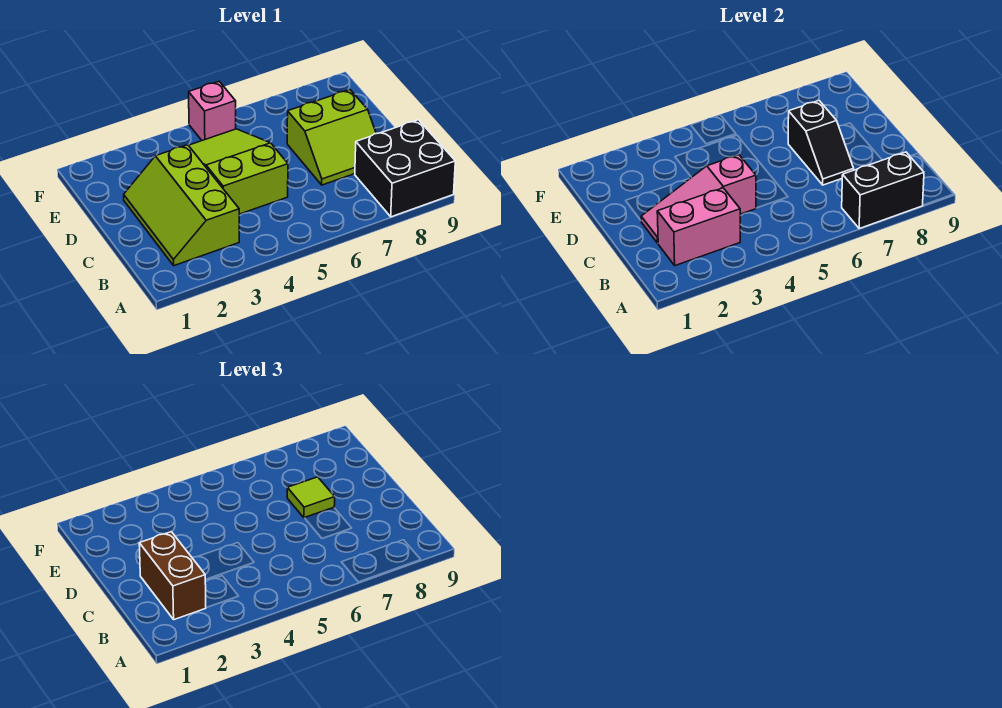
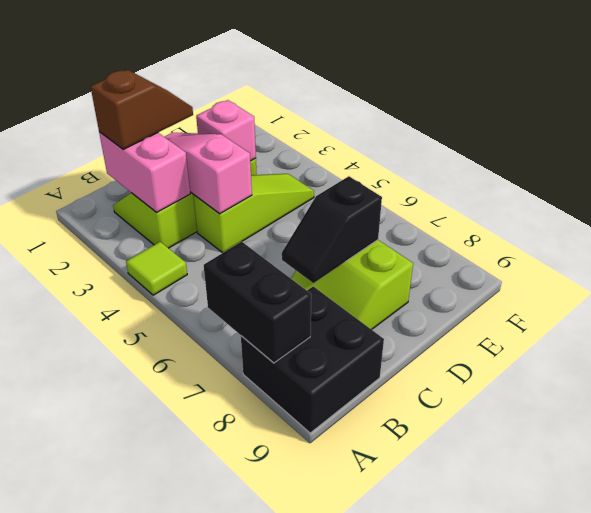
brown 1x2 brick [139,532,206,620] -> brown 1x2 slope [90,70,193,149]
lime 2x3 slope [188,129,288,214] -> lime 1x3 slope [193,174,314,253]
lime 1x1 tile [287,477,335,518] -> lime 1x1 tile moved to [126,242,187,295]
pink 1x1 brick [189,82,236,140] -> pink 1x1 brick moved to [196,100,256,161]

